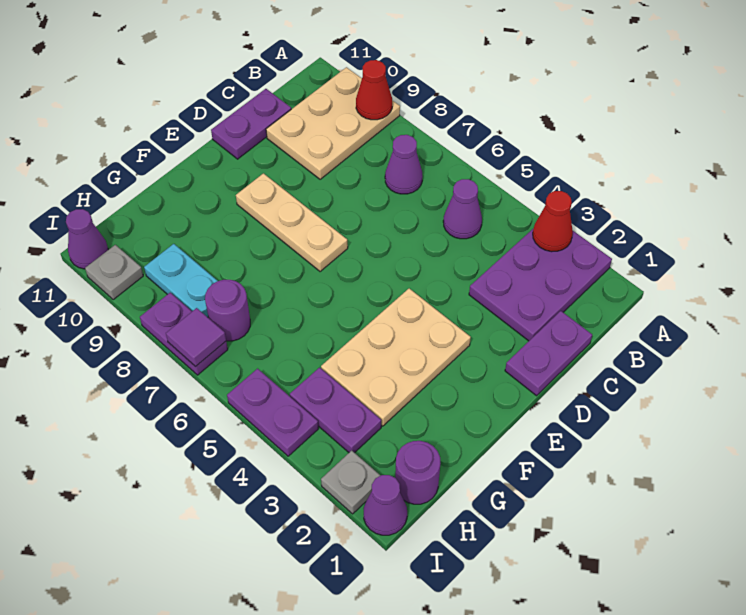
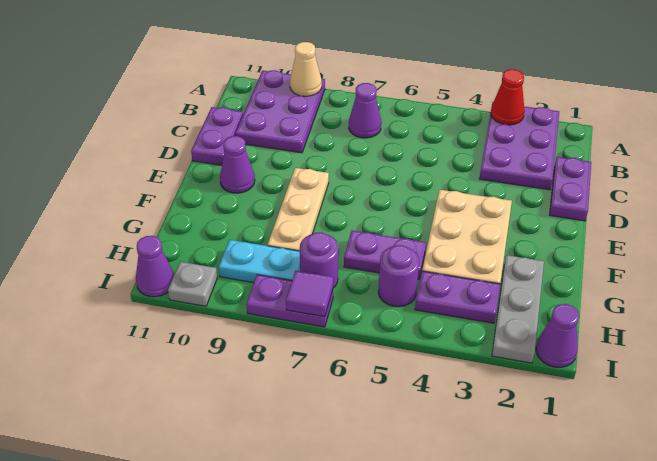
tan 2x3 plate [266,67,400,179] -> purple 2x3 plate [235,70,325,153]
red 1x1 cone [356,60,392,120] -> tan 1x1 cone [290,42,322,96]
purple 1x1 cone [443,179,482,239] -> purple 1x1 cone moved to [220,136,255,193]
tan 1x3 plate [236,173,348,272] -> tan 1x3 plate turned to [268,168,329,251]
purple 1x1 round brick [395,441,441,504] -> purple 1x1 round brick moved to [378,245,419,307]
grey 1x1 plate [321,450,381,514] -> grey 1x3 plate [492,255,544,363]
purple 1x2 plate [227,369,319,456] -> purple 1x2 plate moved to [344,231,426,279]

